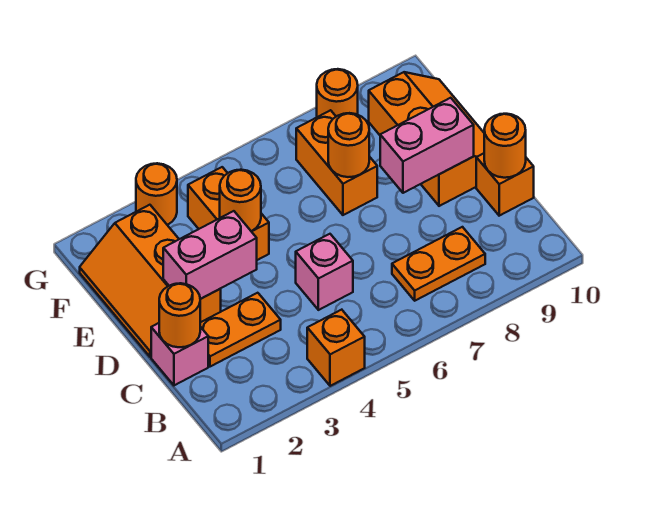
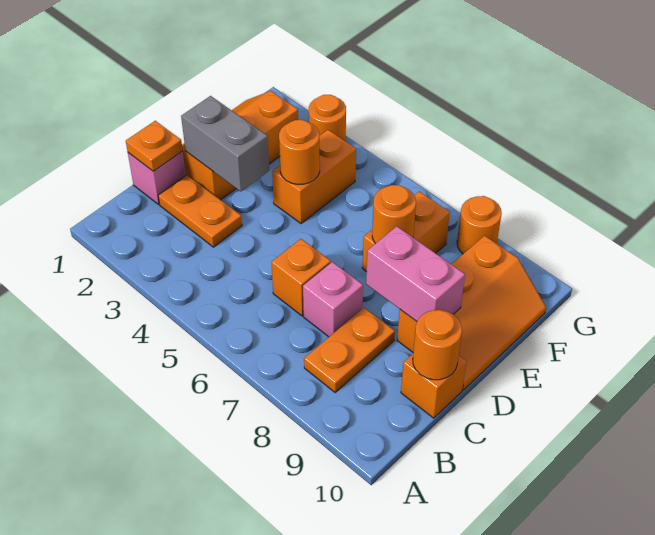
orange 1x1 brick [307,310,365,386] -> orange 1x1 brick moved to [271,239,331,316]
orange 1x2 plate [392,227,485,301] -> orange 1x2 plate turned to [304,308,395,392]
orange 1x1 round brick [159,283,200,347] -> orange 1x1 plate [126,121,183,171]
pink 1x1 brick [296,234,353,310] -> pink 1x1 brick moved to [303,262,363,337]
pink 1x2 brick [163,211,257,299] -> grey 1x2 brick [181,96,269,191]

